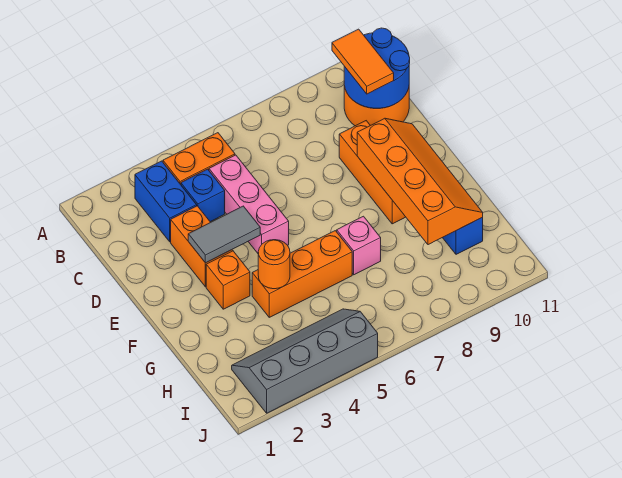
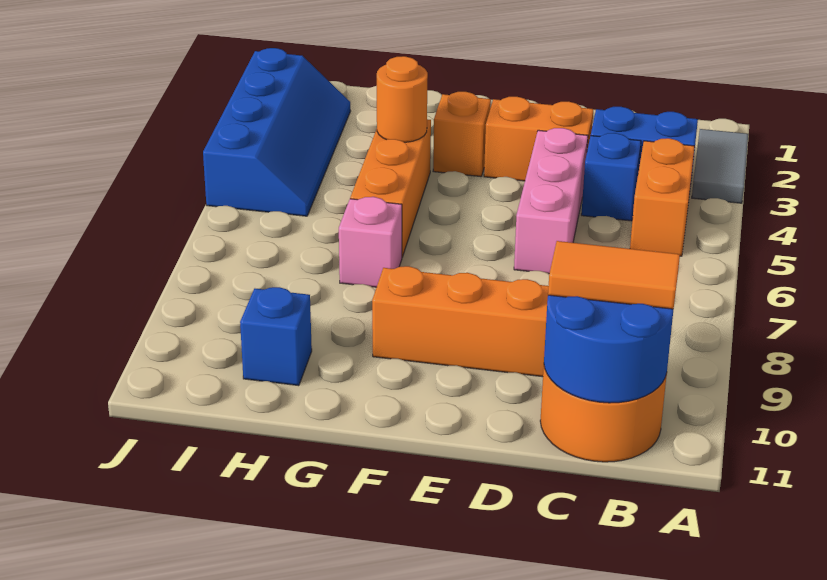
pink 1x3 brick [209,155,289,253] -> pink 1x3 brick turned to [514,128,588,274]
grey 1x2 tile [188,206,260,263] -> grey 1x2 tile moved to [692,129,748,203]
orange 2x4 slope [357,118,483,245] -> none
grey 2x4 slope [232,309,378,413] -> blue 2x4 slope [203,48,350,216]

